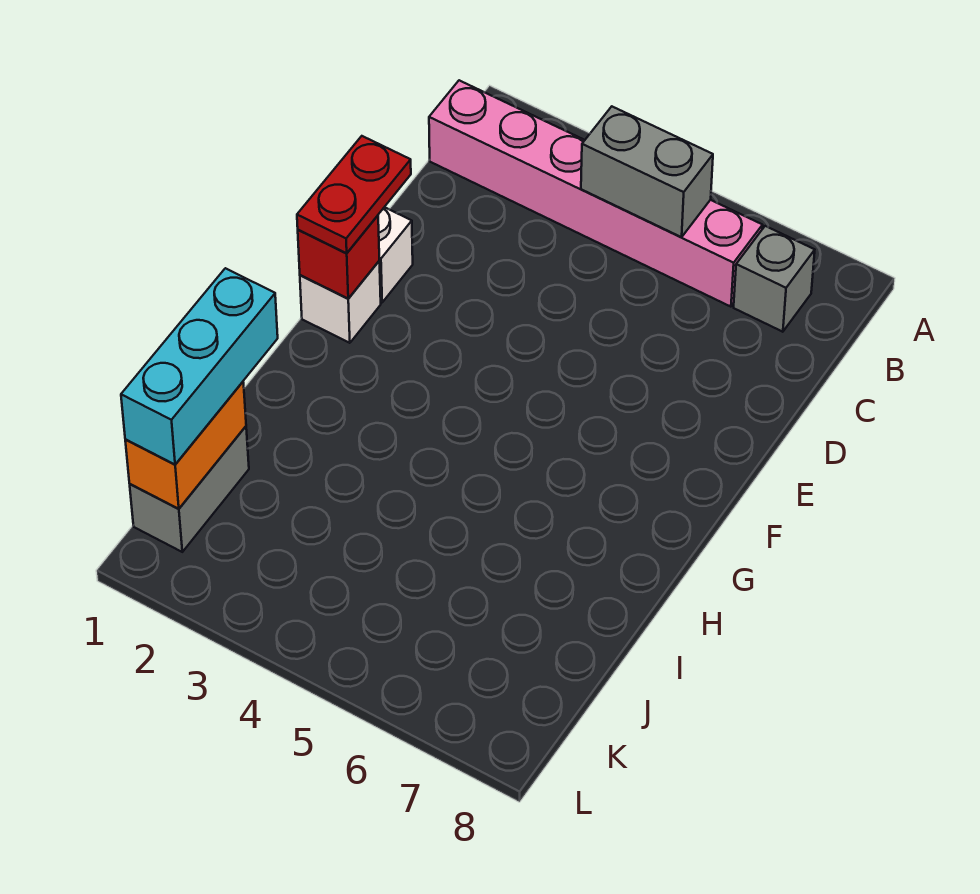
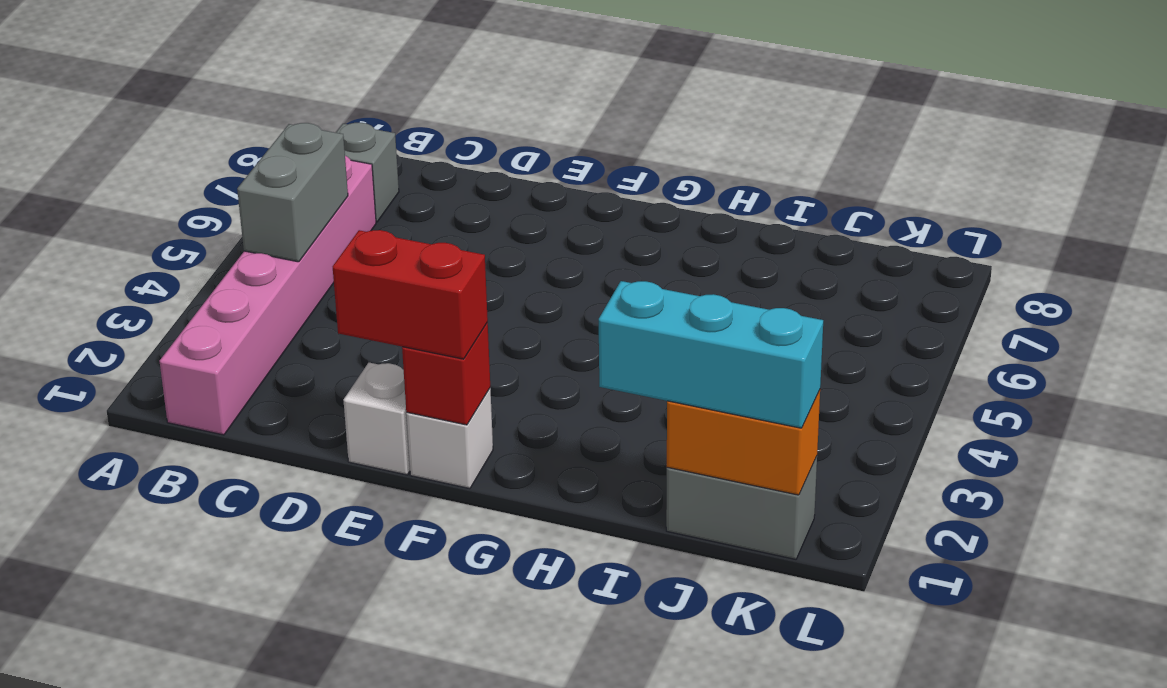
red 1x2 plate [297,136,411,253] -> red 1x2 brick [333,230,488,359]

